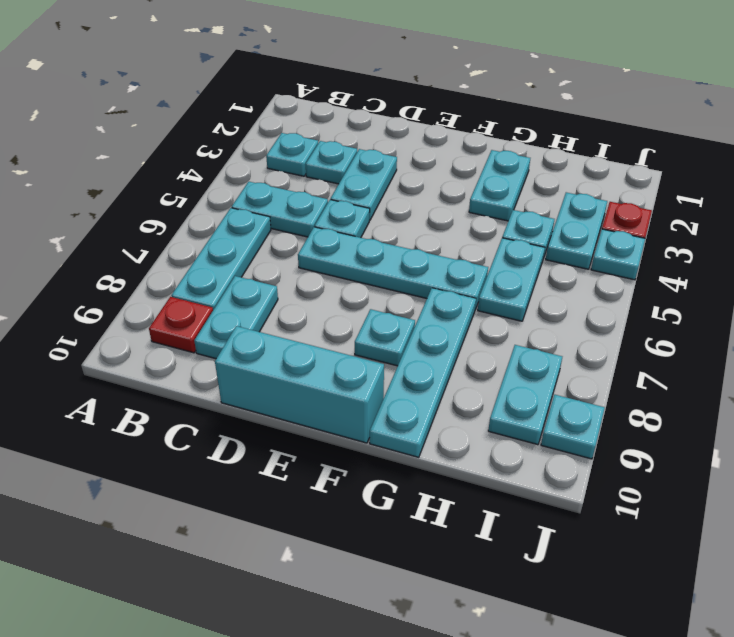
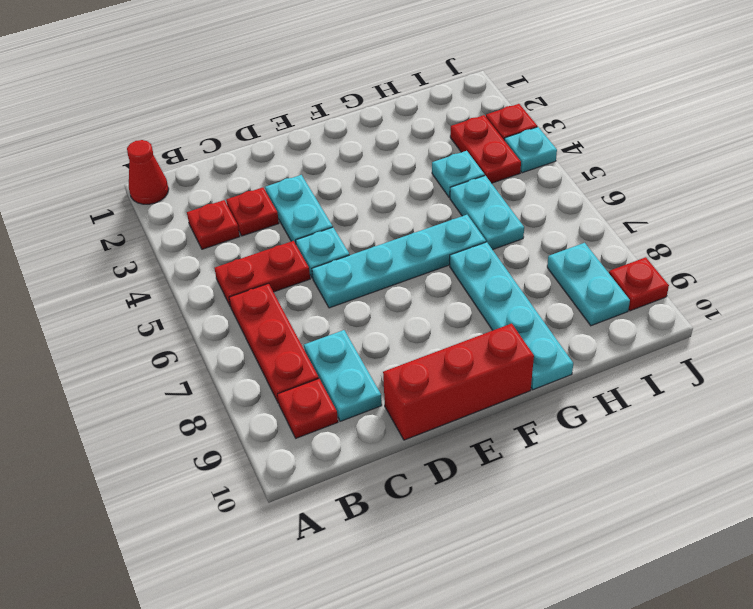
none -> red 1x1 cone [127,140,169,204]
cyan 1x1 plate [266,133,318,176] -> red 1x1 plate [187,200,240,249]
cyan 1x2 plate [232,182,328,237] -> red 1x2 plate [215,241,310,307]
cyan 1x3 plate [171,208,271,310] -> red 1x3 plate [229,283,319,403]
cyan 1x1 plate [306,141,357,184] -> red 1x1 plate [226,187,279,236]
cyan 1x3 brick [215,326,384,443] -> red 1x3 brick [383,324,534,440]
cyan 1x1 plate [355,309,415,366] -> none
cyan 1x2 plate [469,150,530,221] -> none
cyan 1x2 plate [546,192,607,269] -> red 1x2 plate [450,115,521,183]
cyan 1x1 plate [541,395,605,459] -> red 1x1 plate [609,257,669,311]

